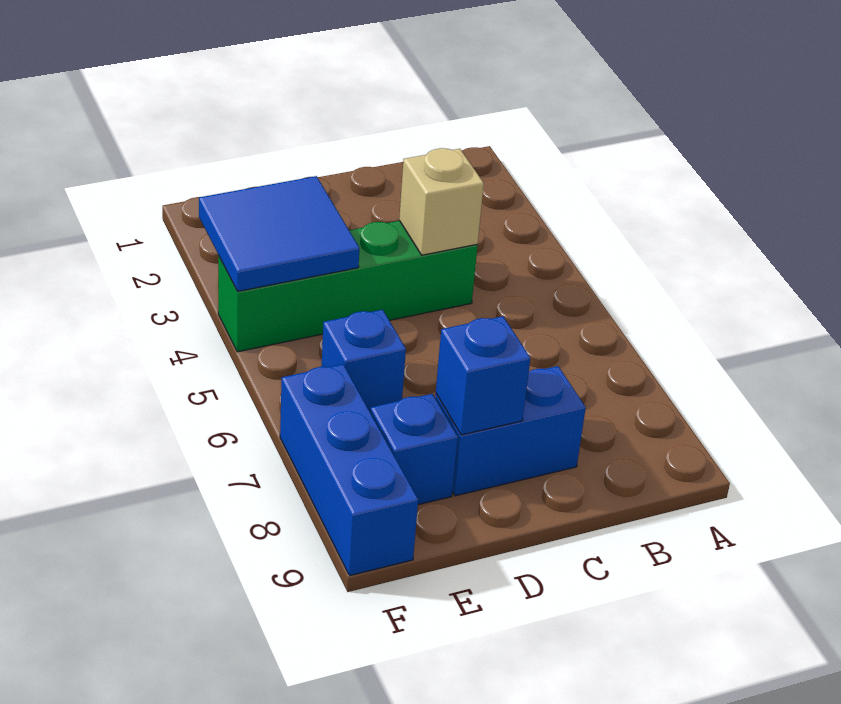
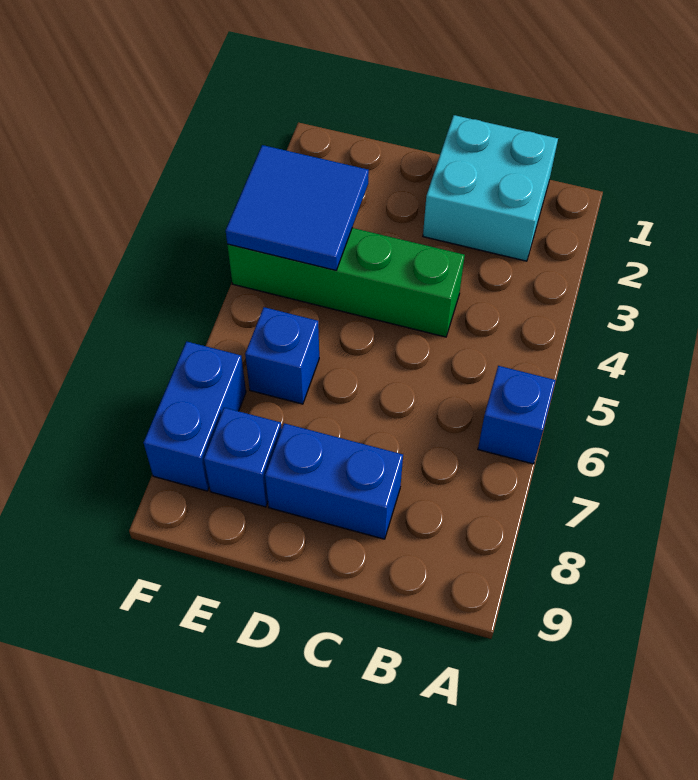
none -> cyan 2x2 brick [423,115,558,261]
tan 1x1 brick [399,148,484,255] -> none
blue 1x1 brick [436,316,530,435] -> blue 1x1 brick moved to [478,366,556,464]
blue 1x3 brick [280,364,418,576] -> blue 1x2 brick [143,341,246,491]

